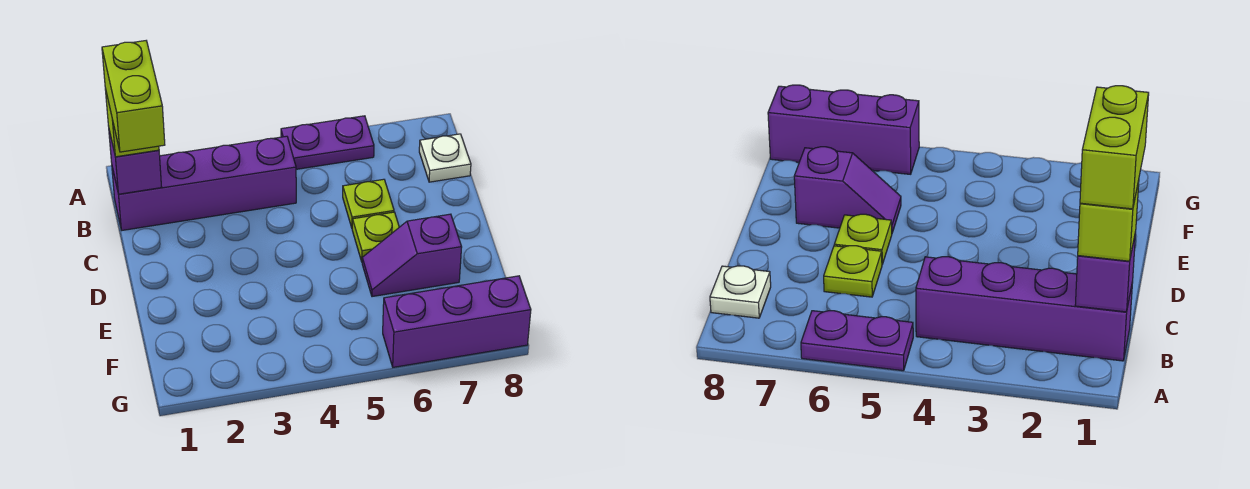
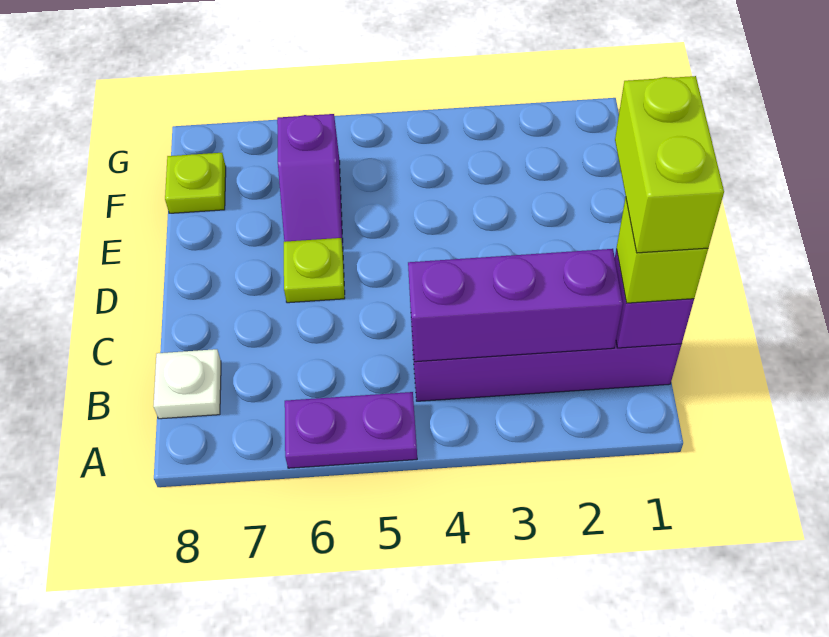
lime 1x1 plate [343,179,394,228] -> lime 1x1 plate moved to [165,153,226,213]
purple 1x2 slope [362,214,462,297] -> purple 1x2 slope turned to [277,114,343,247]
purple 1x3 brick [383,276,531,367] -> purple 1x3 brick moved to [408,249,623,362]

